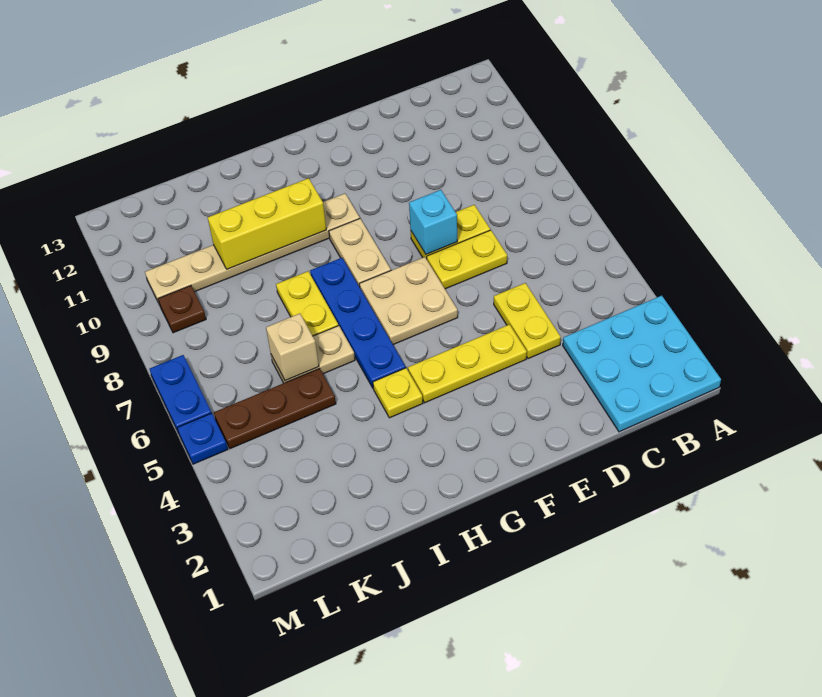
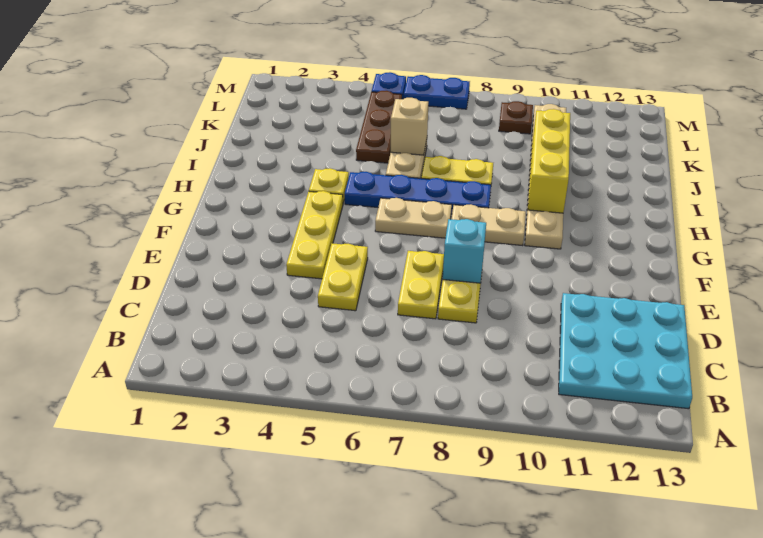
cyan 3x3 plate [563,296,721,432] -> cyan 3x3 plate moved to [559,293,692,409]
yellow 1x2 plate [494,283,561,359] -> yellow 1x2 plate turned to [318,243,368,311]
tan 2x2 plate [359,257,458,345] -> tan 1x2 plate [375,198,452,238]

